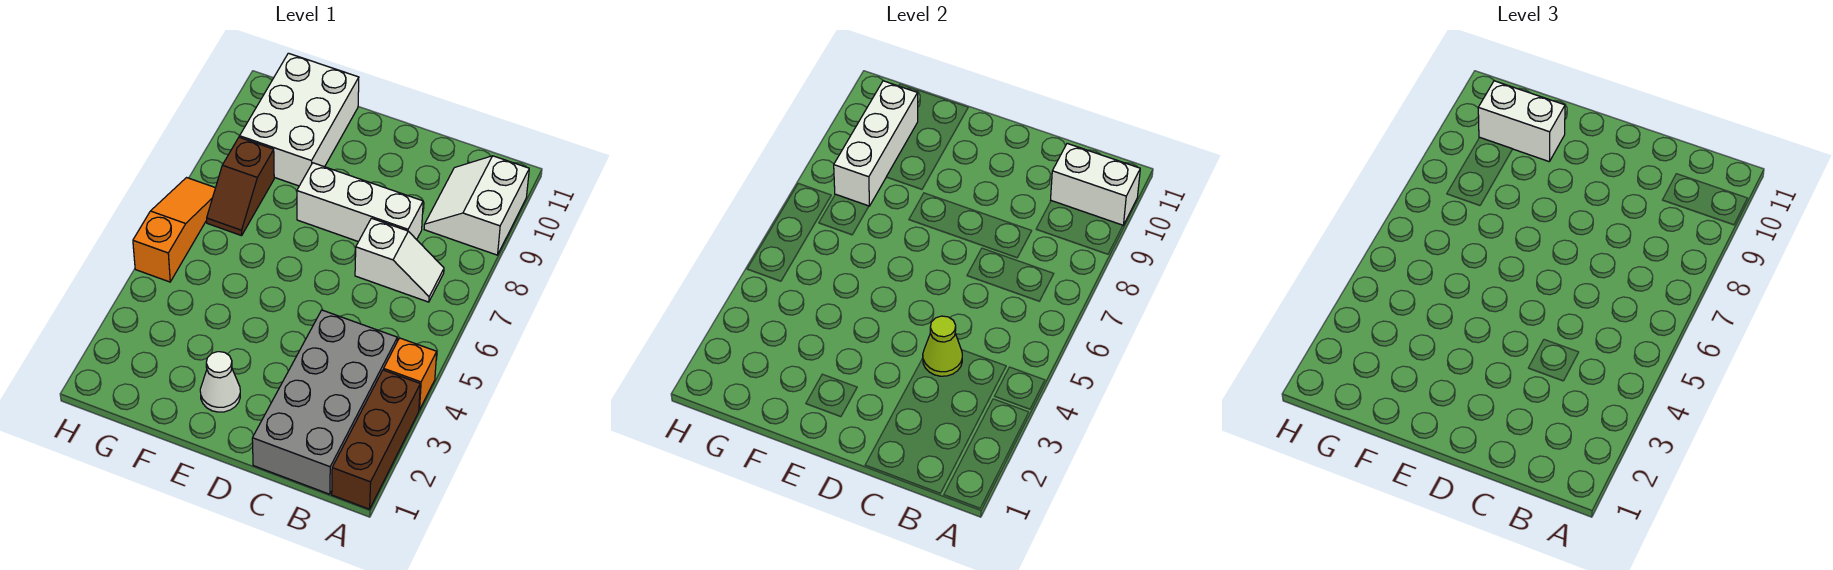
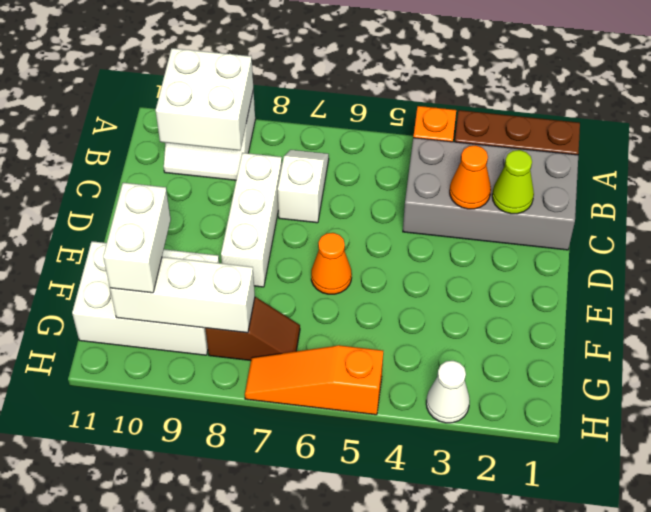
white 1x2 brick [1051,143,1140,225] -> white 2x2 brick [156,48,253,151]
none -> orange 1x1 cone [450,145,491,209]
lime 1x1 cone [923,316,962,376] -> lime 1x1 cone moved to [492,150,534,214]
white 1x1 cone [200,352,240,412] -> white 1x1 cone moved to [426,361,470,423]
none -> orange 1x1 cone [311,233,352,294]

